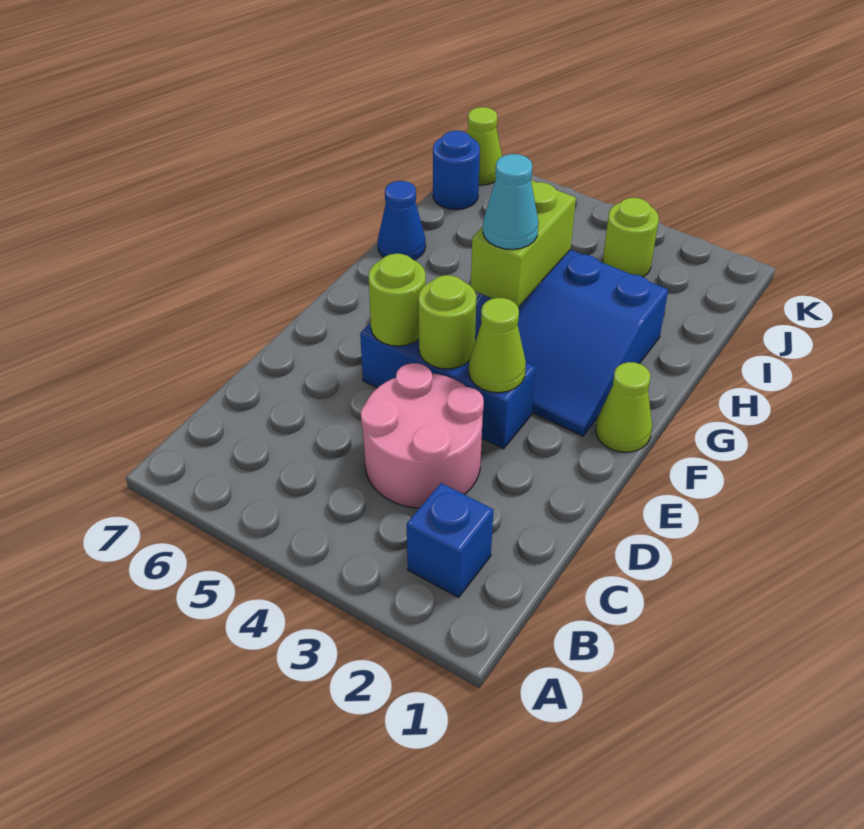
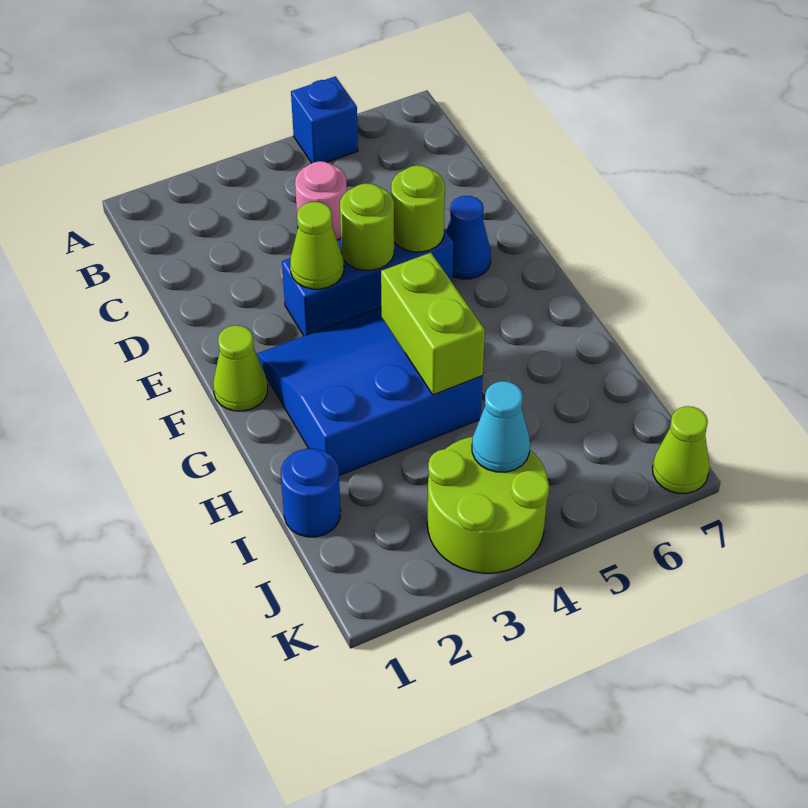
blue 1x1 brick [407,483,493,597] -> blue 1x1 brick moved to [291,76,358,163]
pink 2x2 round brick [361,363,484,508] -> pink 1x1 round brick [295,161,347,240]
cyan 1x1 cone [483,154,539,249] -> cyan 1x1 cone moved to [472,381,530,472]
blue 1x1 cone [378,181,426,260] -> blue 1x1 cone moved to [446,196,491,279]
lime 1x1 round brick [603,198,659,277] -> lime 2x2 round brick [427,437,549,573]
blue 1x1 round brick [433,131,480,210] -> blue 1x1 round brick moved to [281,449,341,537]

